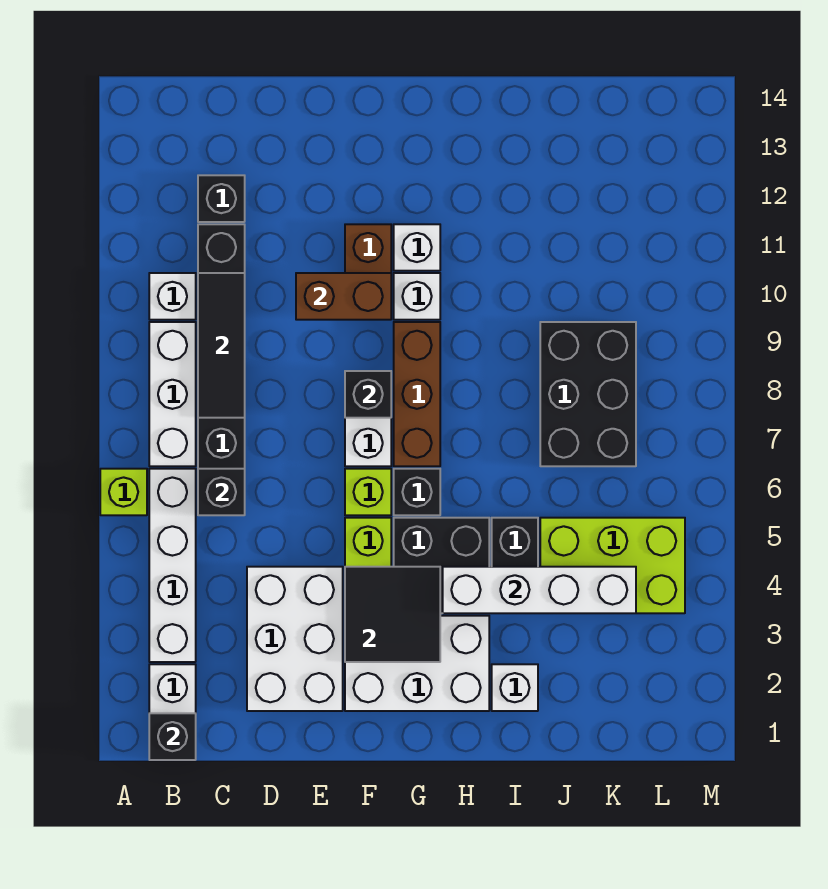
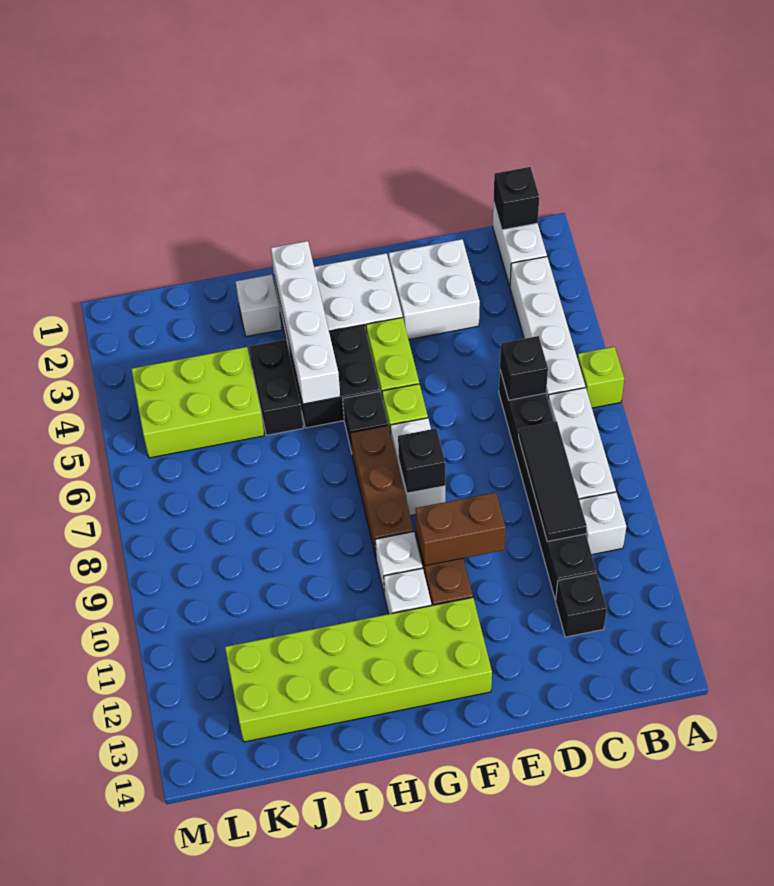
white 2x3 brick [247,567,343,711] -> white 2x2 brick [389,239,480,340]
black 2x2 tile [345,567,440,662] -> none
none -> lime 2x6 brick [225,597,492,742]
white 1x4 brick [443,567,636,613] -> white 1x4 brick turned to [271,241,340,404]
black 2x3 brick [540,322,636,466] -> none

